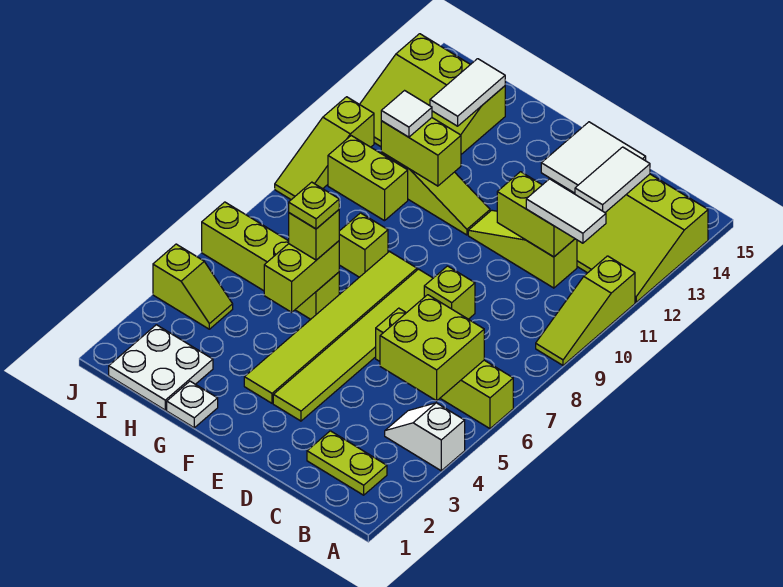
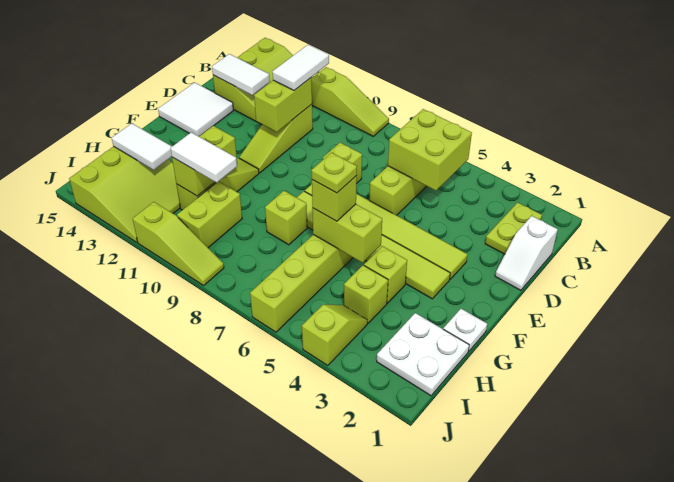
white 1x2 slope [385,403,465,471] -> white 1x2 slope moved to [495,216,558,290]
none -> lime 1x1 brick [364,246,407,303]
none -> lime 1x1 brick [344,265,388,323]
white 1x1 tile [381,91,432,137] -> white 1x2 tile [171,132,237,183]

